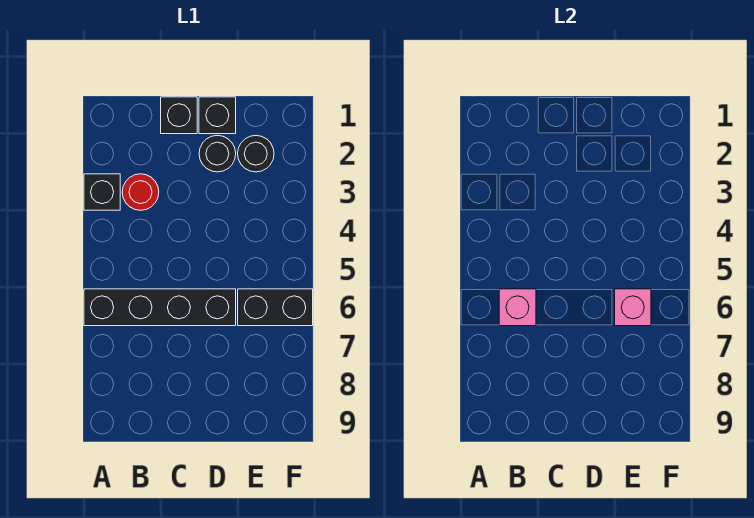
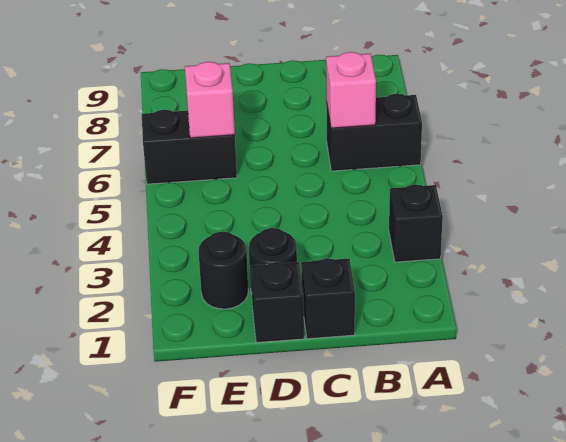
black 1x4 brick [84,289,236,326] -> black 1x2 brick [326,94,422,171]
red 1x1 round brick [122,174,159,210] -> none

